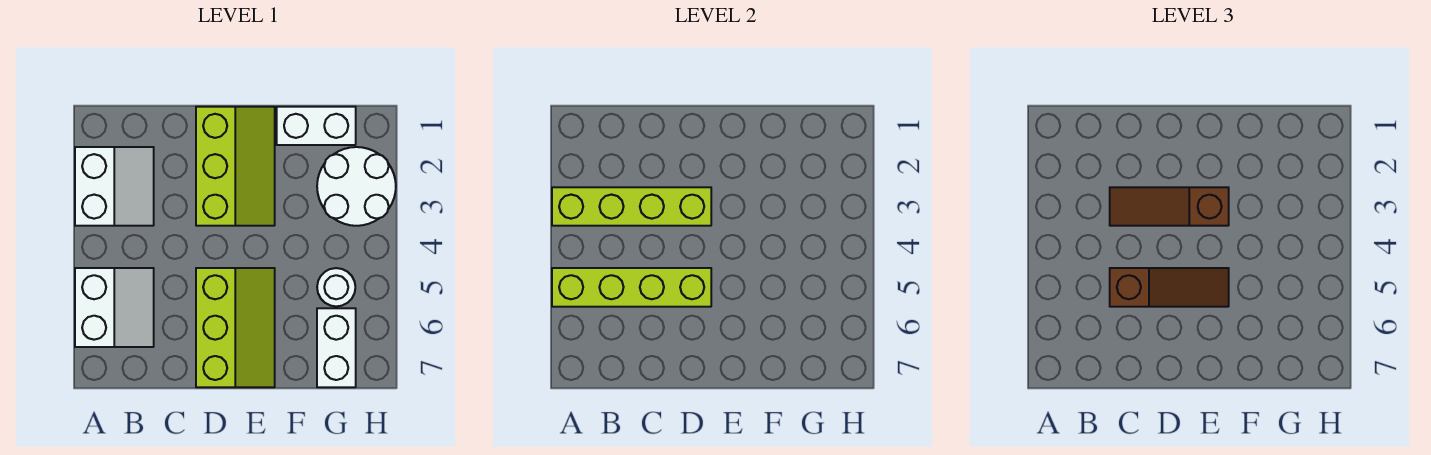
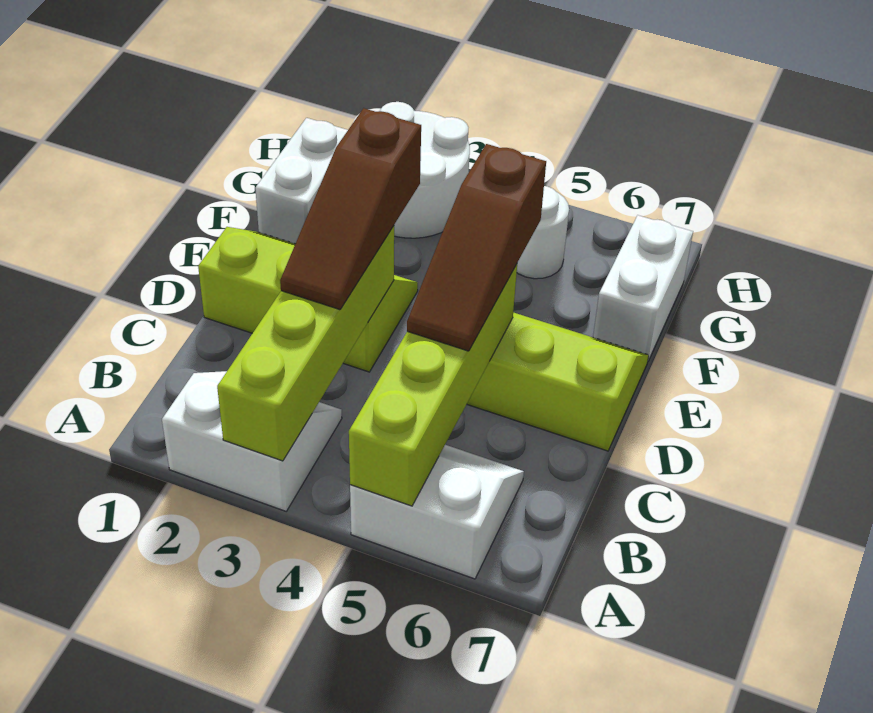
brown 1x3 slope [1110,268,1229,307] -> brown 1x3 slope turned to [407,144,546,351]
white 1x2 brick [317,308,356,387] -> white 1x2 brick turned to [593,215,693,361]

